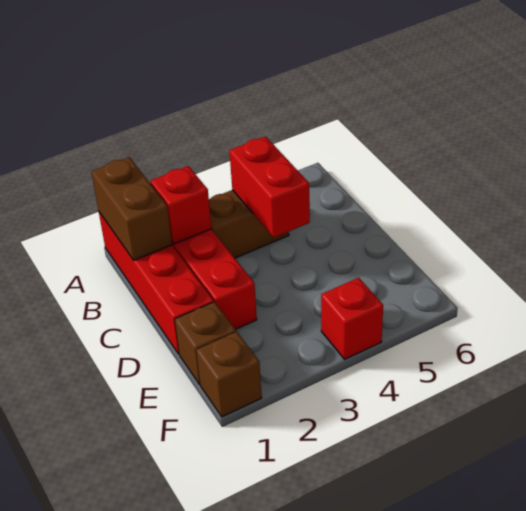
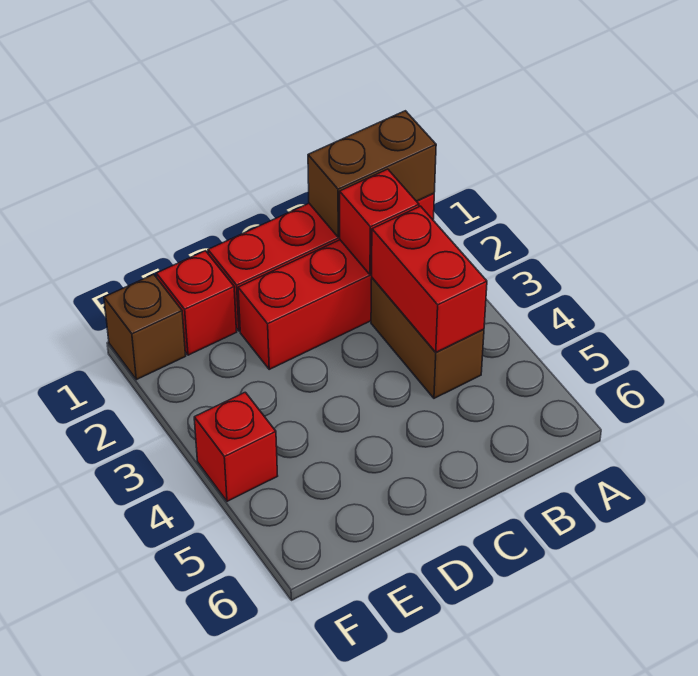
red 1x2 brick [229,136,310,238] -> red 1x2 brick turned to [372,206,487,352]
brown 1x1 brick [175,302,236,385] -> red 1x1 brick [156,251,237,355]

